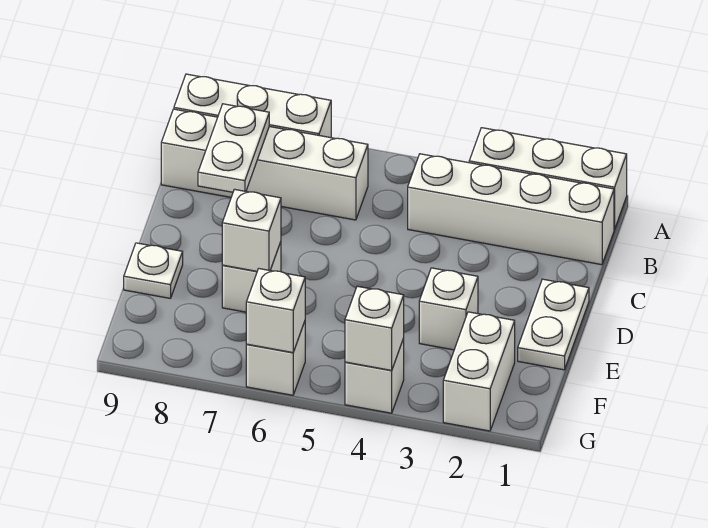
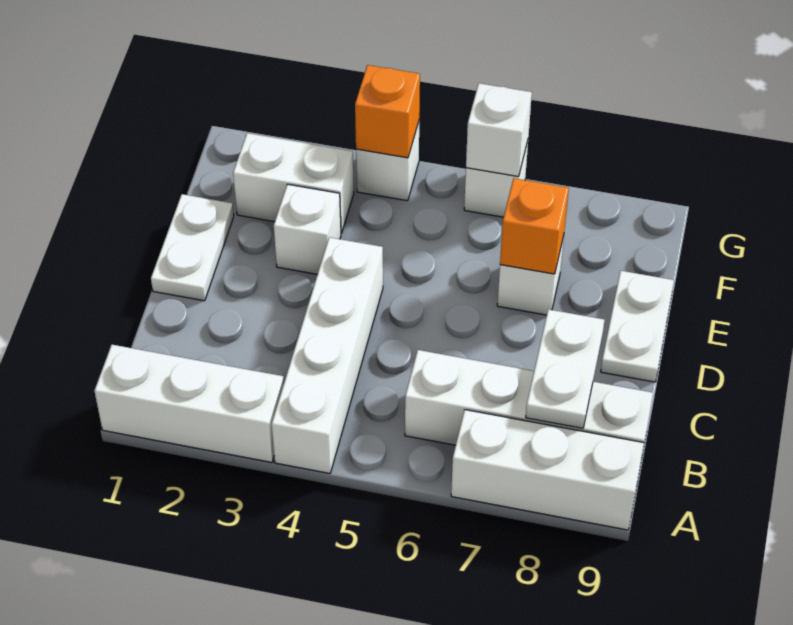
white 1x4 brick [408,154,614,265] -> white 1x4 brick turned to [272,237,383,473]
white 1x1 brick [222,189,281,271] -> orange 1x1 brick [500,178,569,274]
white 1x1 plate [124,243,183,298] -> white 1x2 plate [601,271,674,382]
white 1x2 brick [443,312,515,431] -> white 1x2 brick turned to [233,133,354,233]
white 1x1 brick [345,286,404,370] -> orange 1x1 brick [355,65,420,158]

